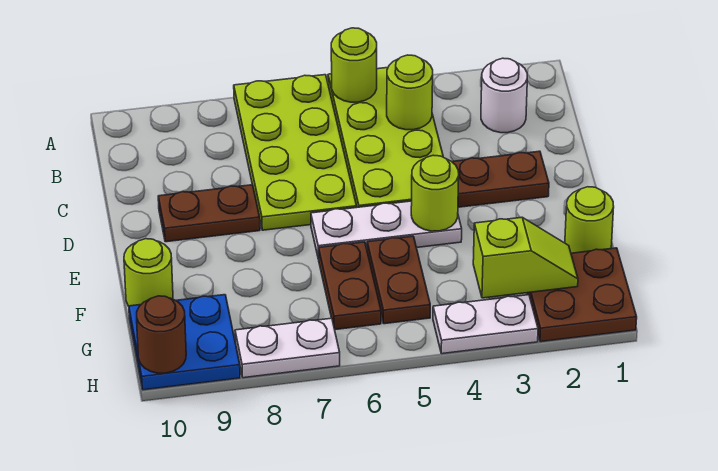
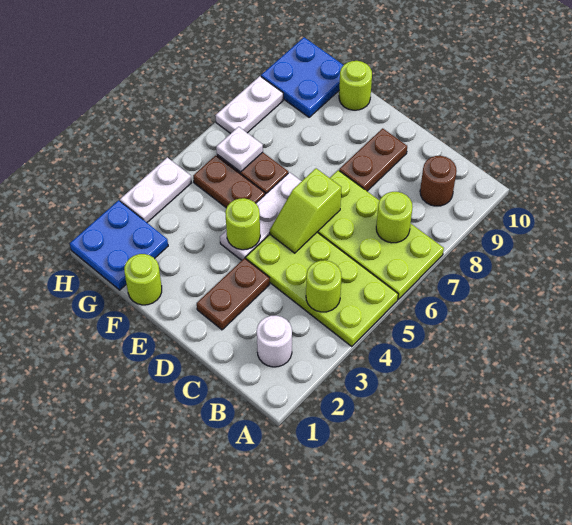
lime 1x1 round brick [331,28,377,102] -> lime 1x1 round brick moved to [376,192,413,243]
brown 2x2 plate [527,248,637,342] -> blue 2x2 plate [70,200,168,290]
lime 1x2 slope [473,217,578,298] -> lime 1x2 slope moved to [270,168,341,253]
none -> white 1x1 plate [216,127,263,172]
brown 1x1 round brick [137,296,186,373] -> brown 1x1 round brick moved to [420,156,457,206]

